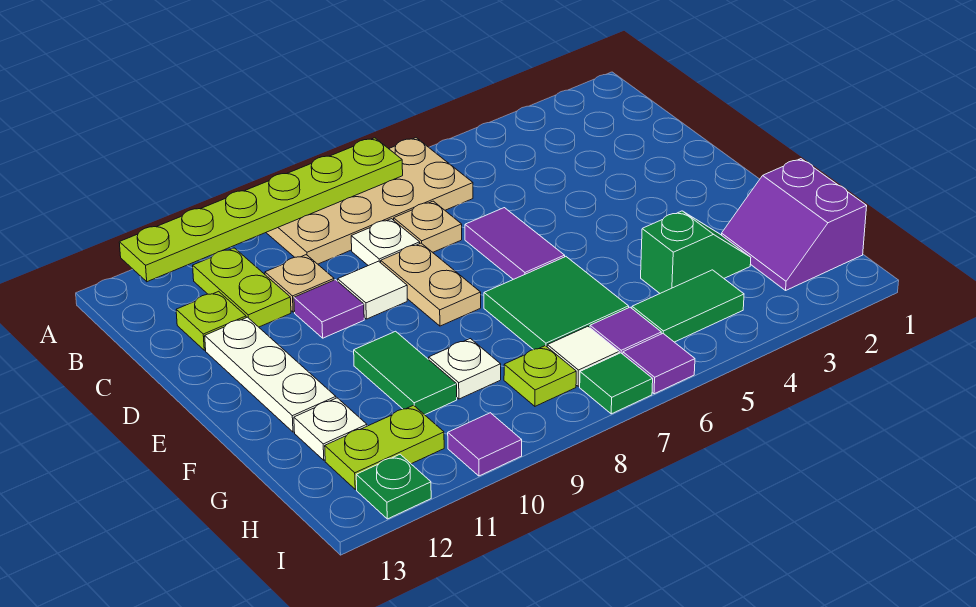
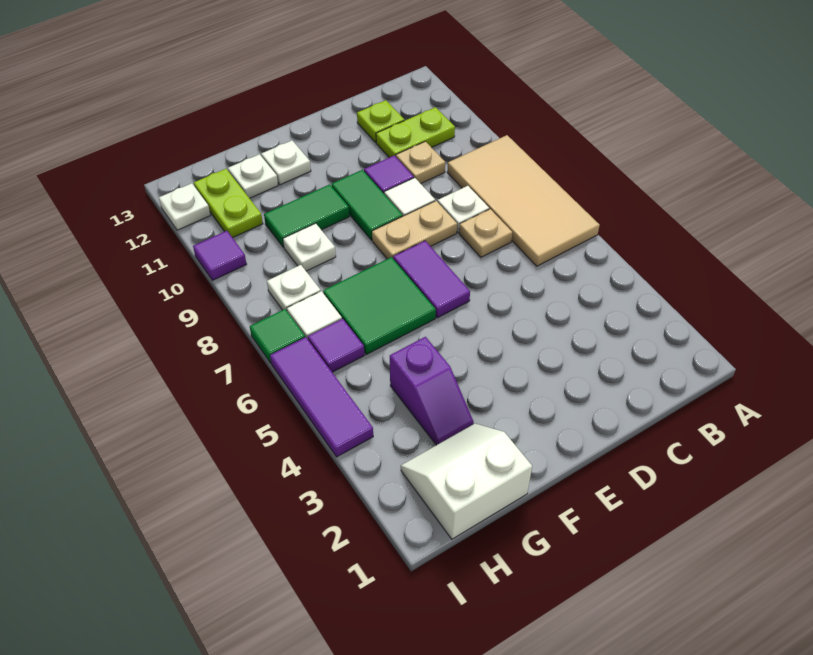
tan 2x4 plate [266,138,473,264] -> tan 2x4 tile [447,135,600,266]
lime 1x6 plate [119,138,403,282] -> none
purple 1x2 tile [465,208,565,279] -> purple 1x2 tile turned to [393,241,470,318]
white 1x3 plate [205,317,336,432] -> white 1x1 plate [261,140,311,185]
purple 2x2 slope [722,159,867,290] -> white 2x2 slope [401,424,532,539]
green 1x2 slope [641,211,751,293] -> purple 1x2 slope [390,337,474,445]
green 1x2 tile [632,270,744,342] -> green 1x2 tile moved to [331,170,403,240]
lime 1x1 plate [504,346,576,406] -> white 1x1 plate [267,265,321,311]
purple 1x1 tile [623,334,695,394] -> purple 1x3 tile [270,337,373,457]
green 1x1 plate [356,454,431,519] -> white 1x1 plate [159,183,210,230]

